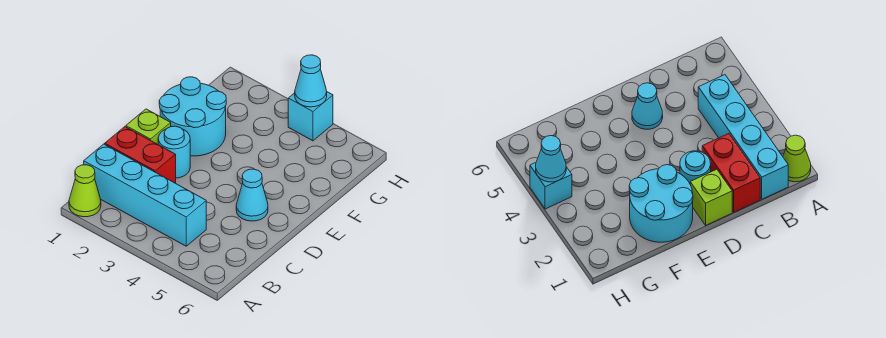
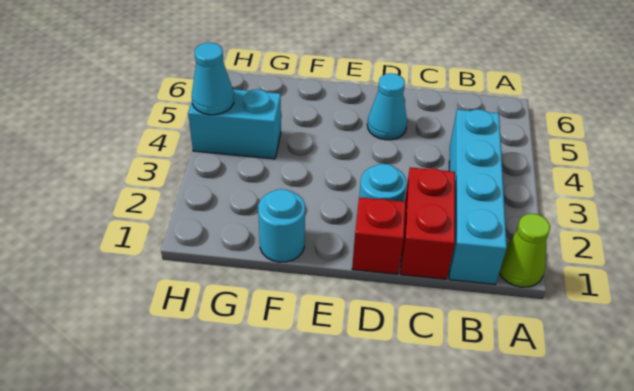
lime 1x1 brick [126,109,171,145] -> red 1x1 brick [352,197,406,274]
cyan 2x2 round brick [159,77,226,156] -> cyan 1x1 round brick [258,189,305,262]
cyan 1x1 brick [288,92,333,141] -> cyan 1x2 brick [188,89,281,159]

